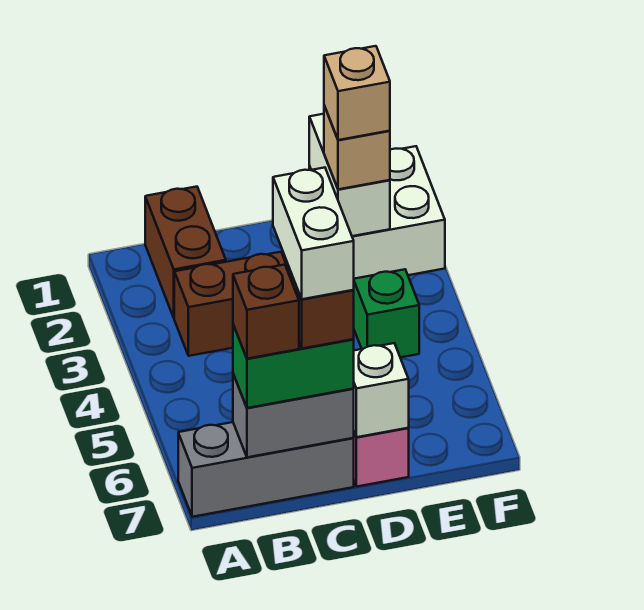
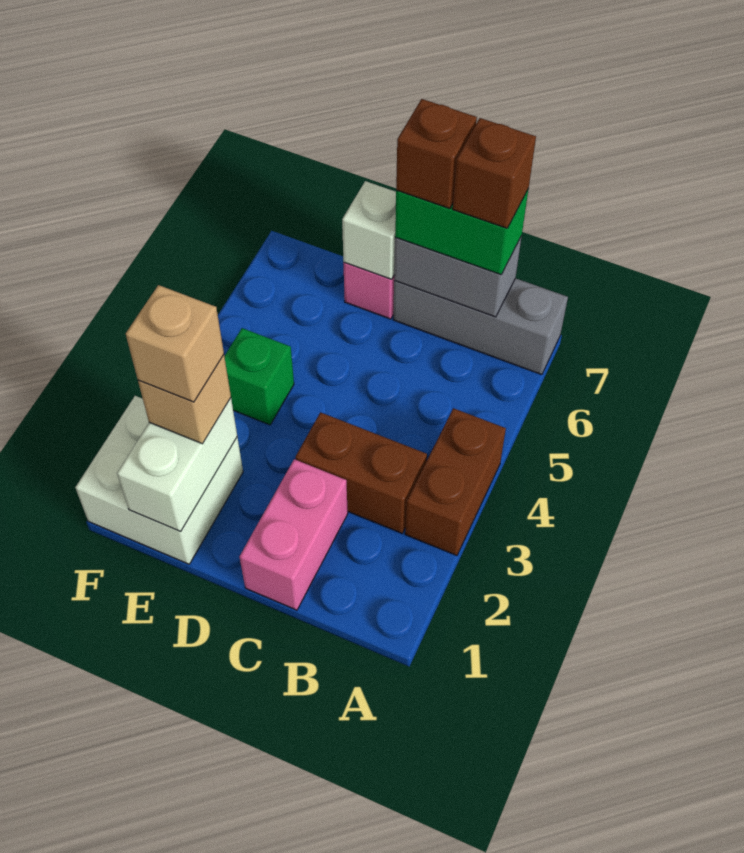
brown 1x2 brick [145,187,226,317] -> brown 1x2 brick moved to [405,408,506,556]
none -> pink 1x2 brick [240,459,348,610]
white 1x2 brick [273,168,354,299] -> none

